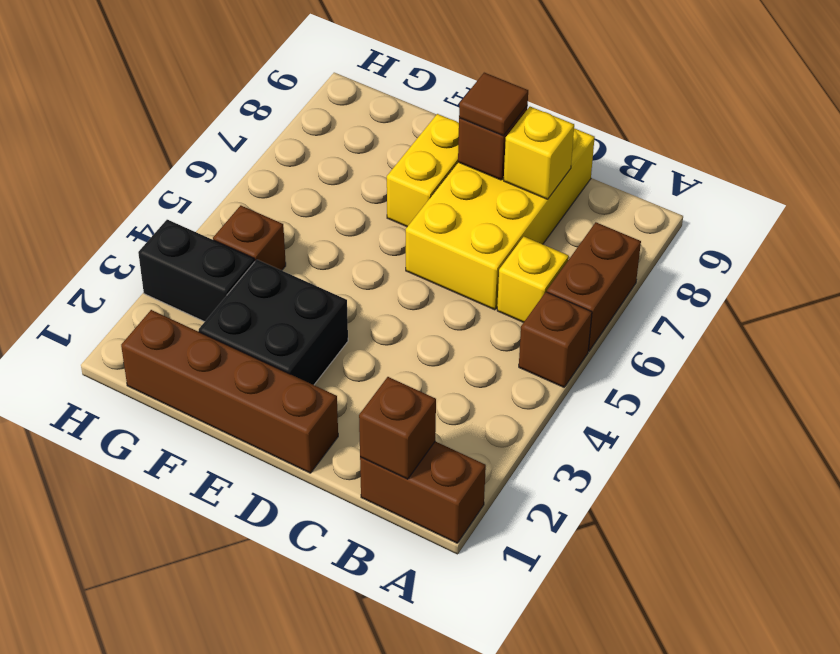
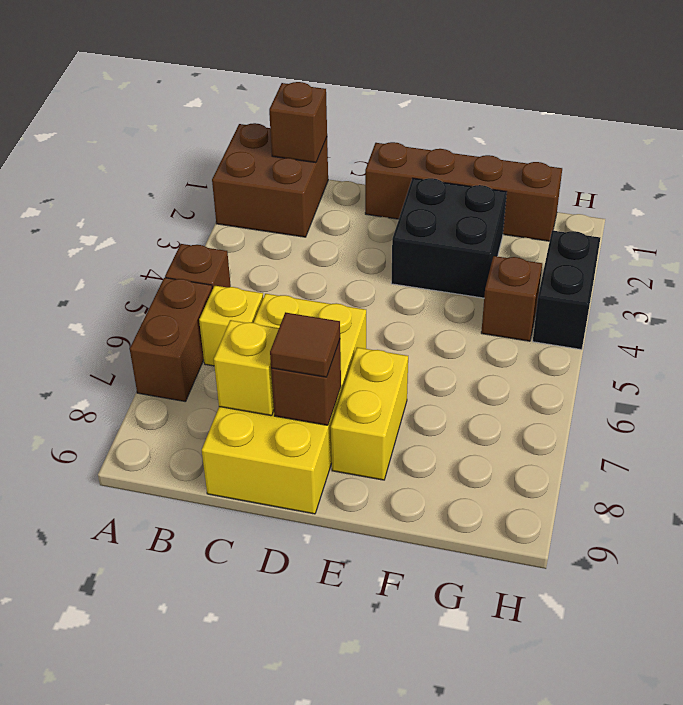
brown 1x2 brick [360,441,486,543] -> brown 2x2 brick [212,123,328,237]
black 1x2 brick [138,220,255,322] -> black 1x2 brick turned to [533,230,600,350]

